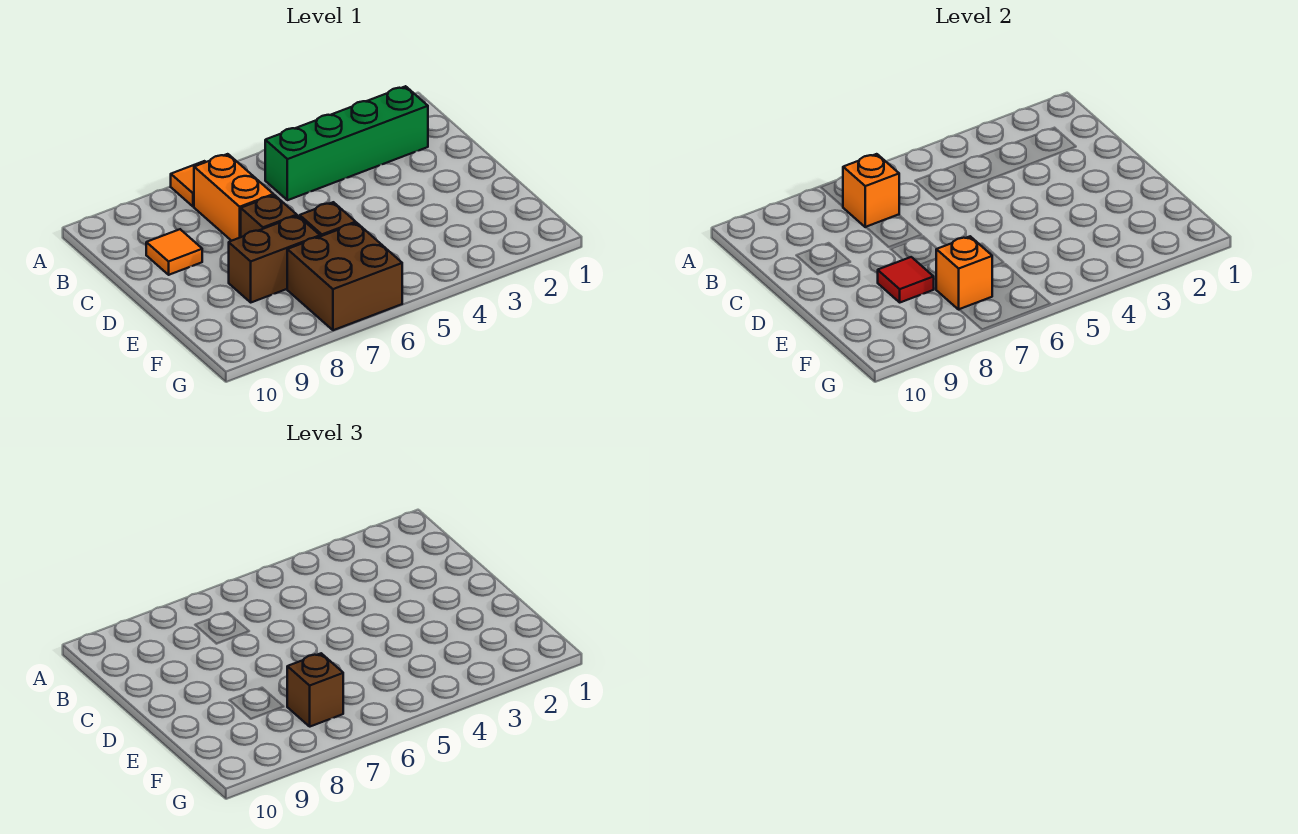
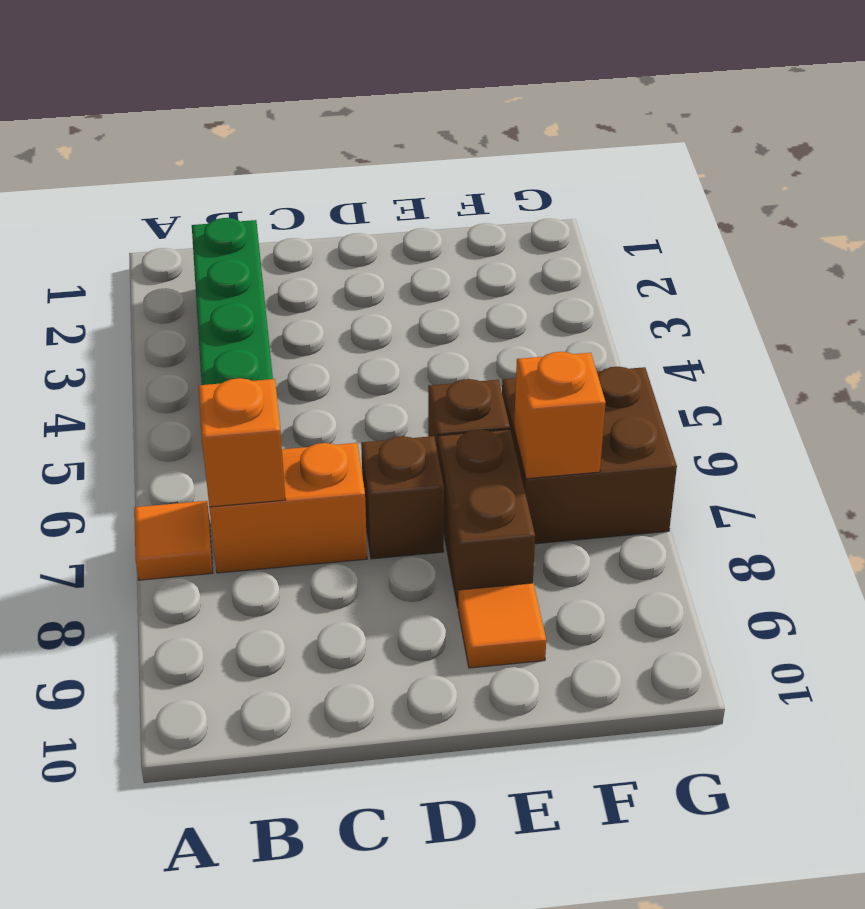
orange 1x1 tile [146,229,202,275] -> orange 1x1 tile moved to [458,583,546,668]
red 1x1 tile [878,257,934,302] -> none
brown 1x1 brick [287,653,343,727] -> none

